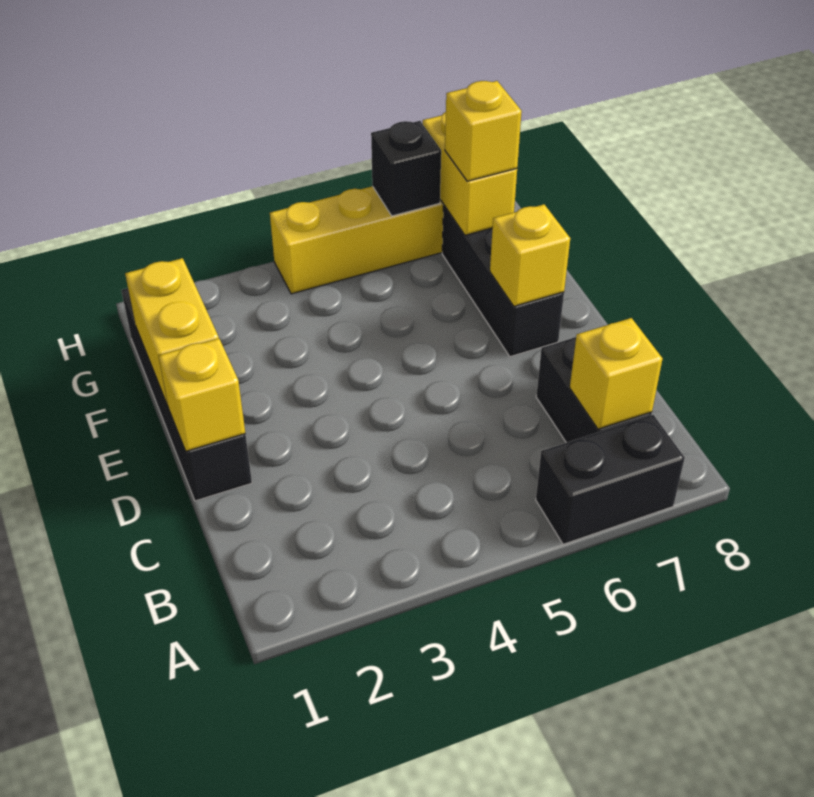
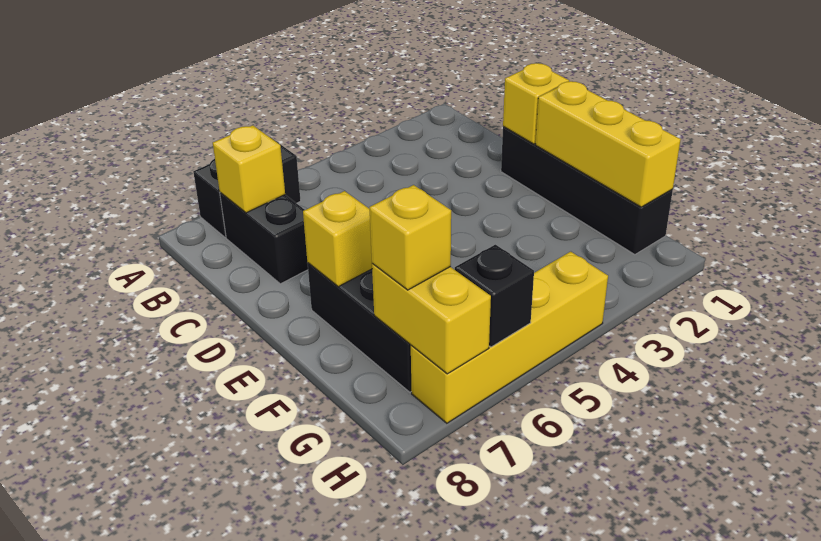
yellow 1x2 brick [125,258,219,406] -> yellow 1x3 brick [536,81,681,207]

